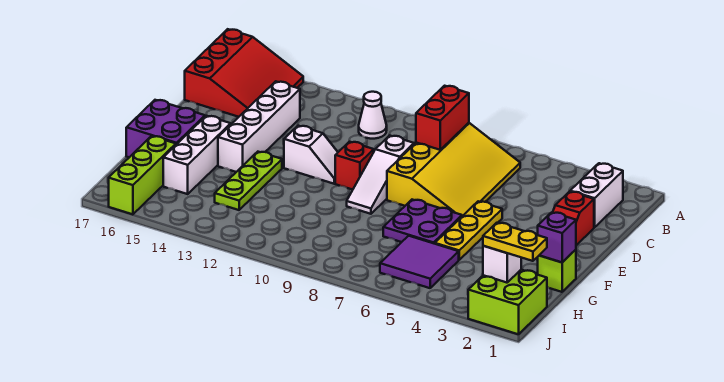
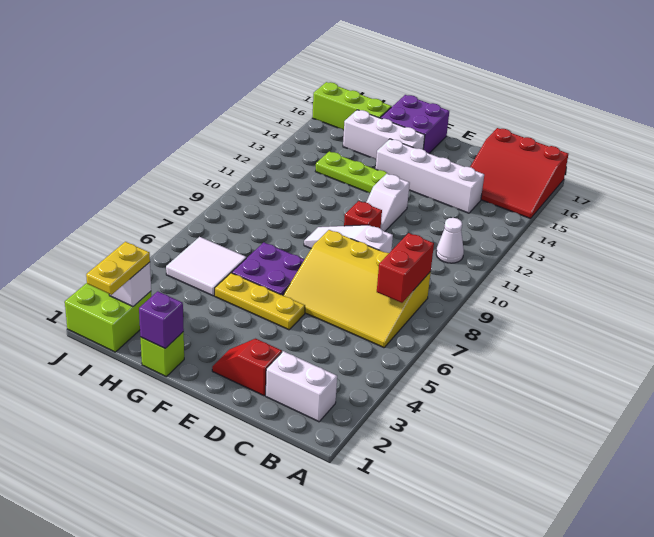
red 1x2 brick [416,86,469,150] -> red 1x2 brick turned to [377,233,434,303]
purple 2x2 tile [380,236,459,288] -> white 2x2 tile [166,237,246,296]

